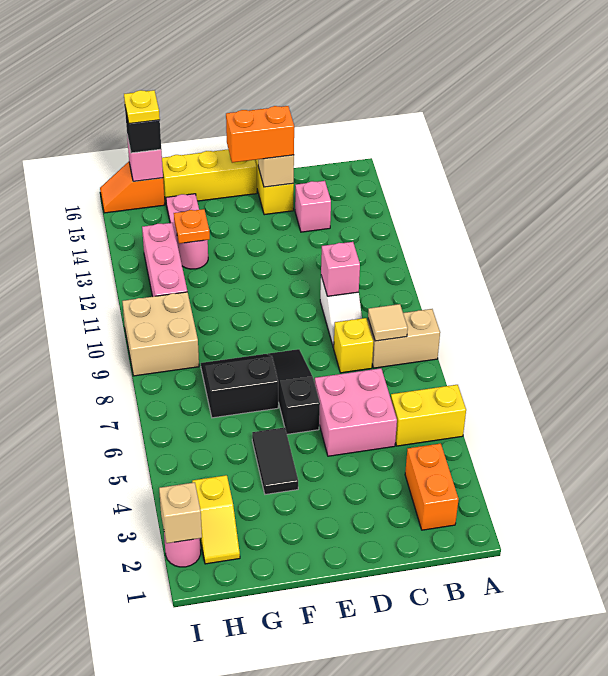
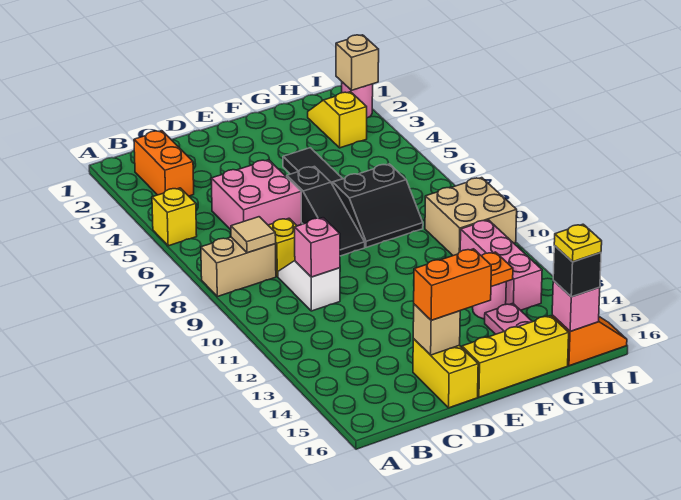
yellow 1x2 brick [391,385,466,446] -> yellow 1x1 brick [152,188,197,246]
pink 1x1 brick [295,181,331,232] -> none

